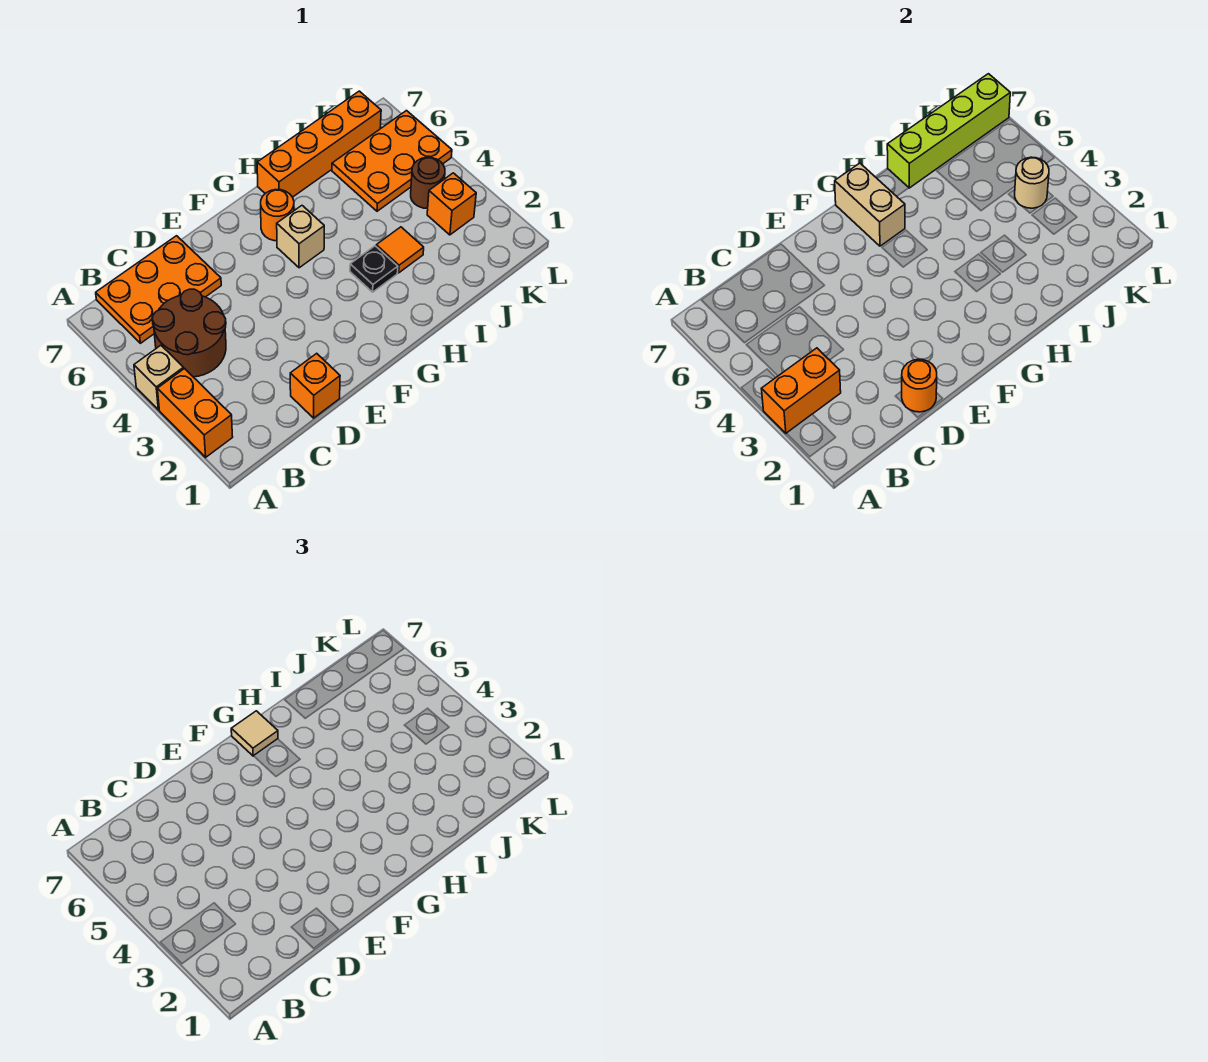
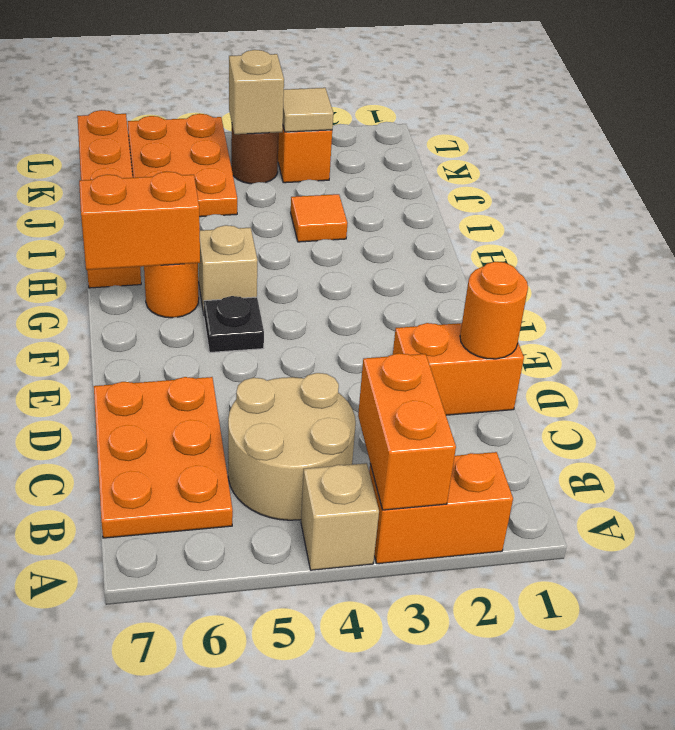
brown 2x2 round brick [152,289,226,377] -> tan 2x2 round brick [228,373,356,520]
orange 1x1 brick [290,353,340,418] -> orange 1x2 brick [393,323,524,415]
tan 1x2 brick [835,163,905,246] -> orange 1x2 brick [79,172,200,270]
tan 1x1 tile [231,711,278,756] -> tan 1x1 tile moved to [283,88,333,132]
black 1x1 plate [350,246,398,292] -> black 1x1 plate moved to [204,296,264,353]
lime 1x4 brick [887,74,1010,188] -> none
tan 1x1 round brick [1015,157,1049,208] -> tan 1x1 brick [229,50,284,134]

